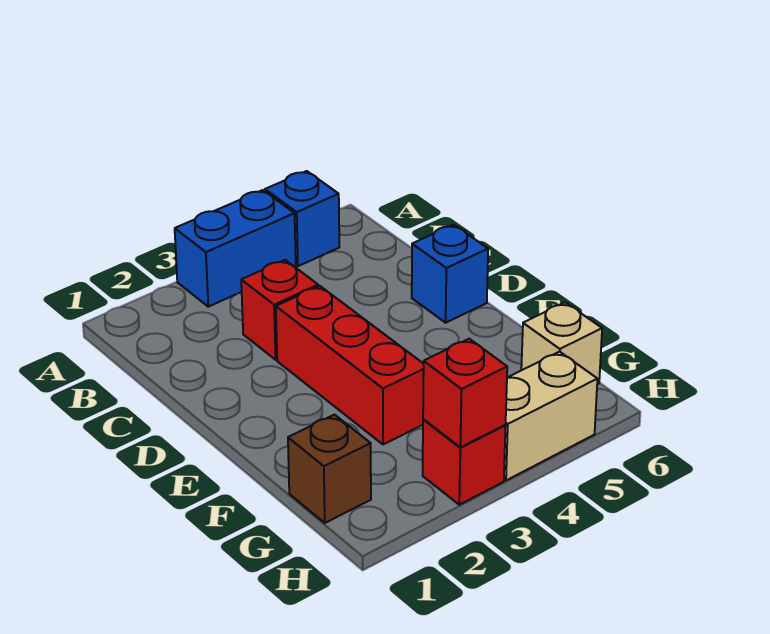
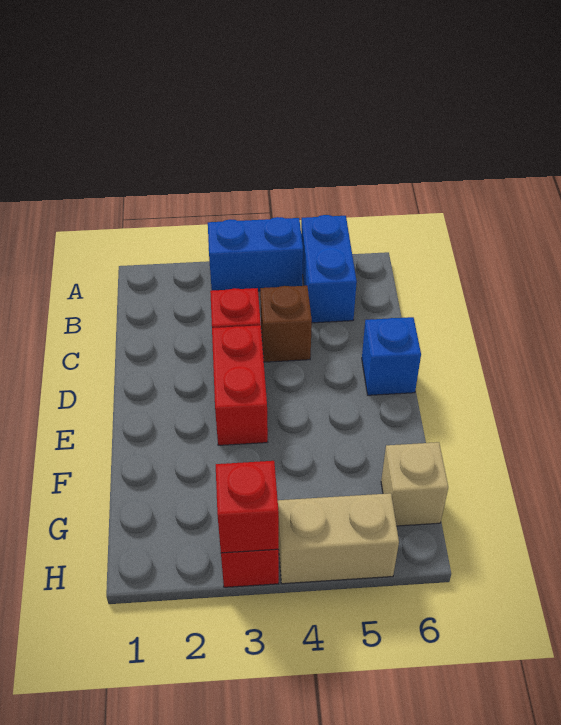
blue 1x1 brick [265,171,339,266] -> blue 1x2 brick [301,215,357,323]
red 1x3 brick [276,286,424,445] -> red 1x2 brick [212,325,268,445]
brown 1x1 brick [288,415,371,523] -> brown 1x1 brick moved to [260,286,312,362]

